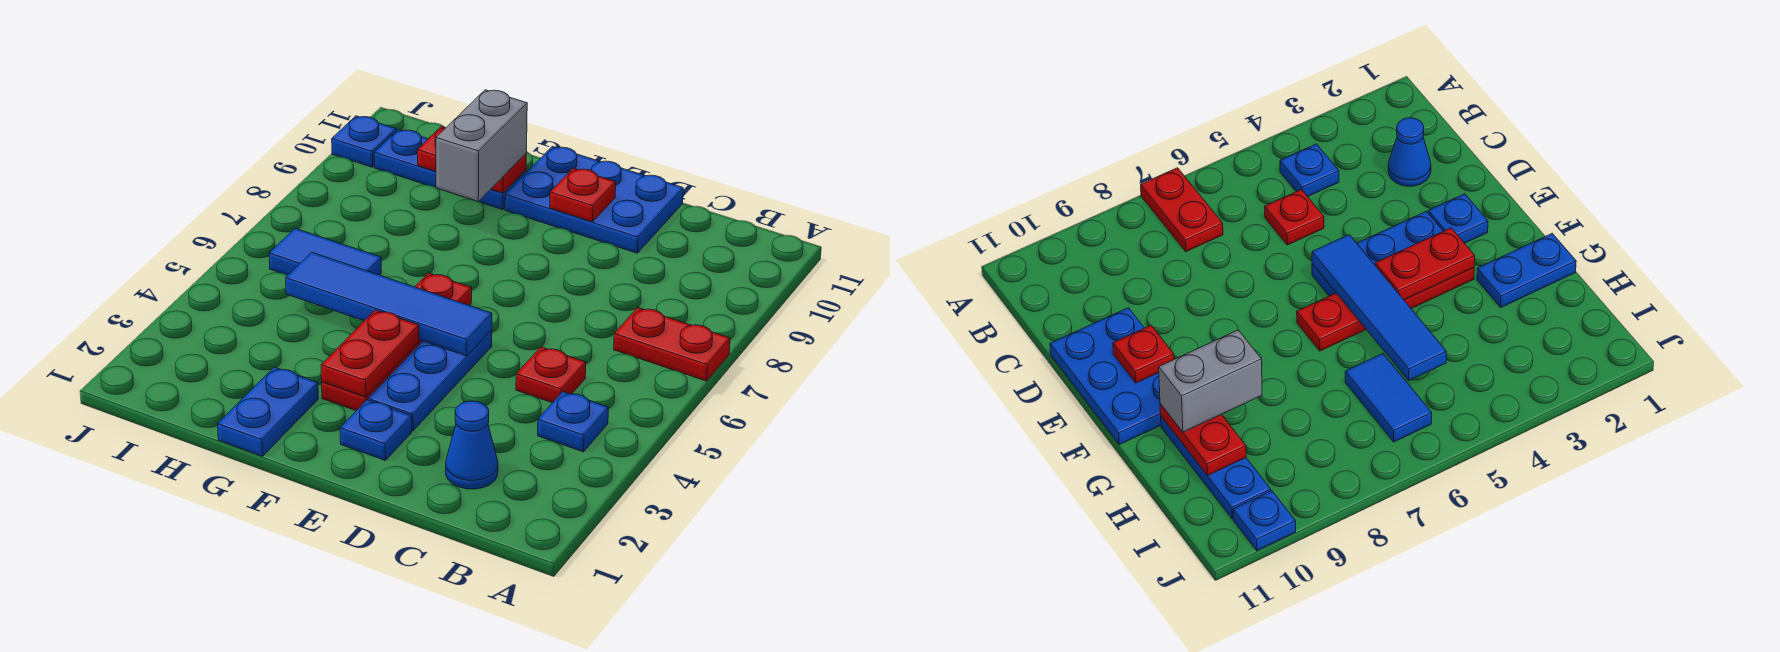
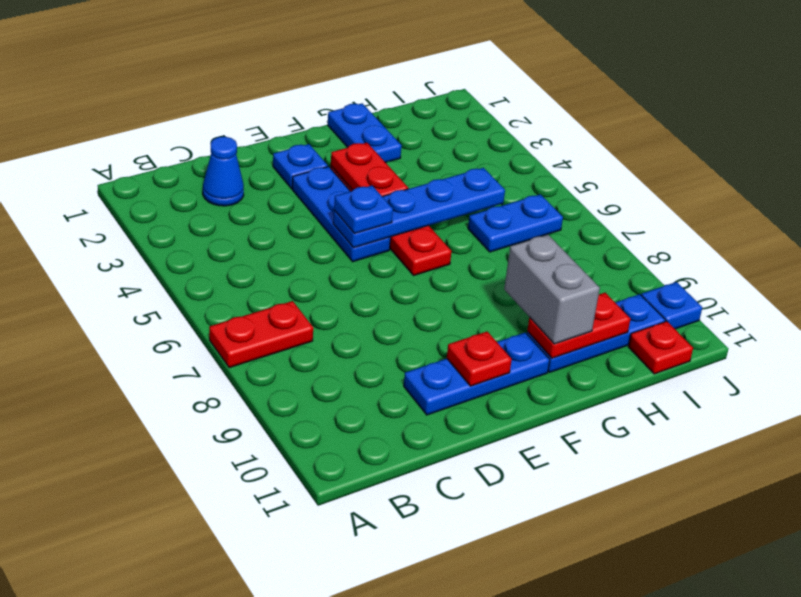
blue 1x1 plate [538,392,608,452] -> blue 1x1 plate moved to [334,186,393,233]
red 1x1 plate [516,347,586,403] -> red 1x1 plate moved to [628,321,693,374]
blue 2x3 plate [505,146,683,253] -> blue 1x3 plate [404,333,550,415]
blue 1x4 tile [286,252,492,356] -> blue 1x4 plate [333,168,505,248]
blue 1x2 tile [269,228,381,275] -> blue 1x2 plate [468,194,563,252]

